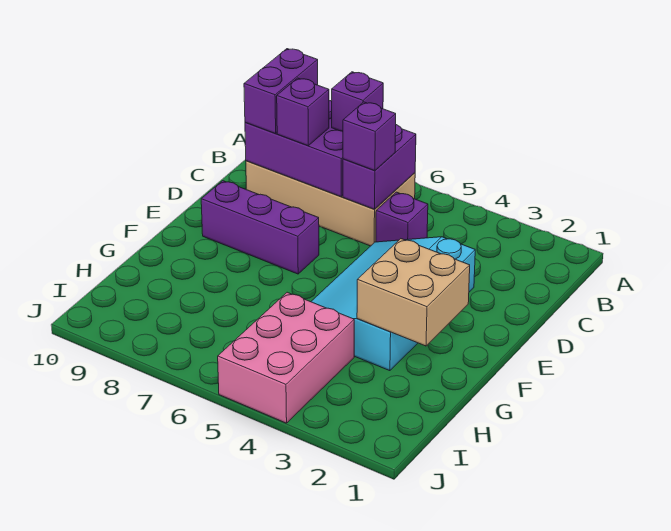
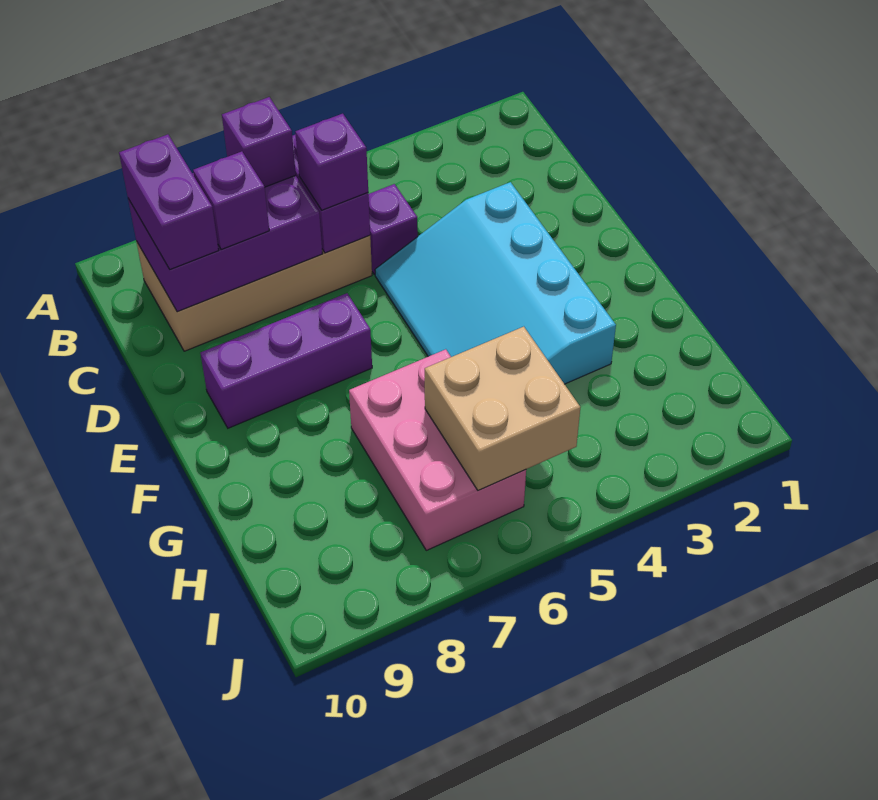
tan 2x2 brick [357,239,470,346] -> tan 2x2 brick moved to [425,327,580,491]
pink 2x3 brick [218,292,354,423] -> pink 2x3 brick moved to [349,349,526,550]

